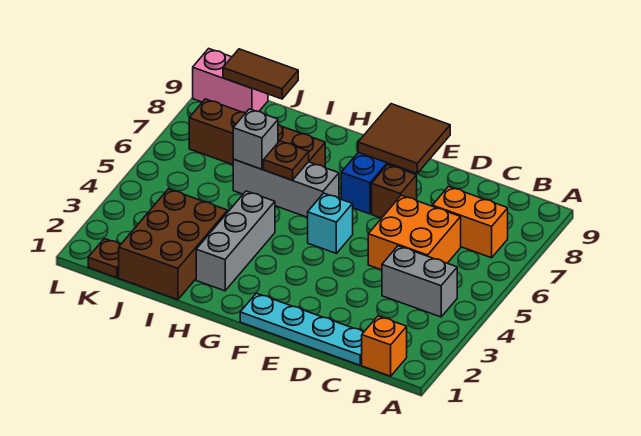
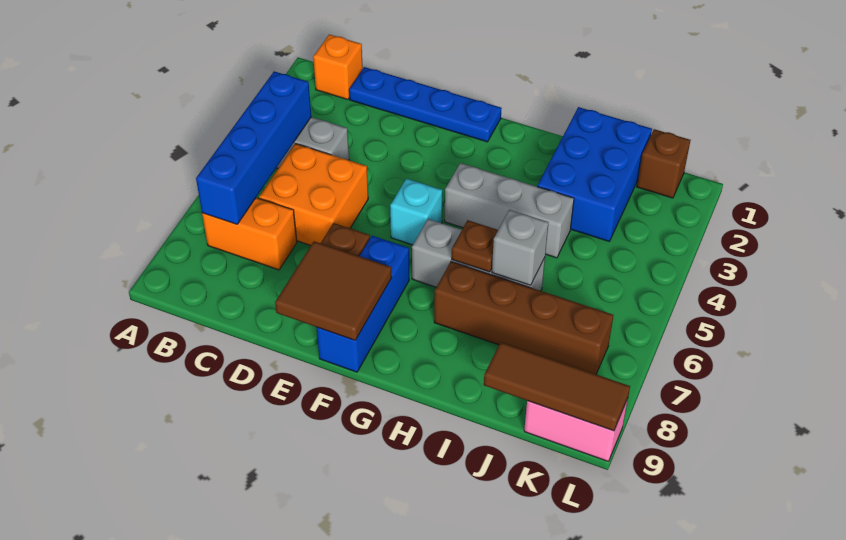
none -> blue 1x4 brick [196,71,311,224]
cyan 1x4 plate [240,293,364,365] -> blue 1x4 plate [349,67,502,142]
grey 1x3 brick [196,191,275,291] -> grey 1x3 brick turned to [445,163,574,258]
brown 2x3 brick [119,189,228,300] -> blue 2x3 brick [537,107,652,241]
brown 1x2 tile [223,49,298,99] -> brown 1x3 tile [484,342,630,431]
brown 1x1 plate [88,239,121,278] -> brown 1x1 brick [637,129,690,198]

